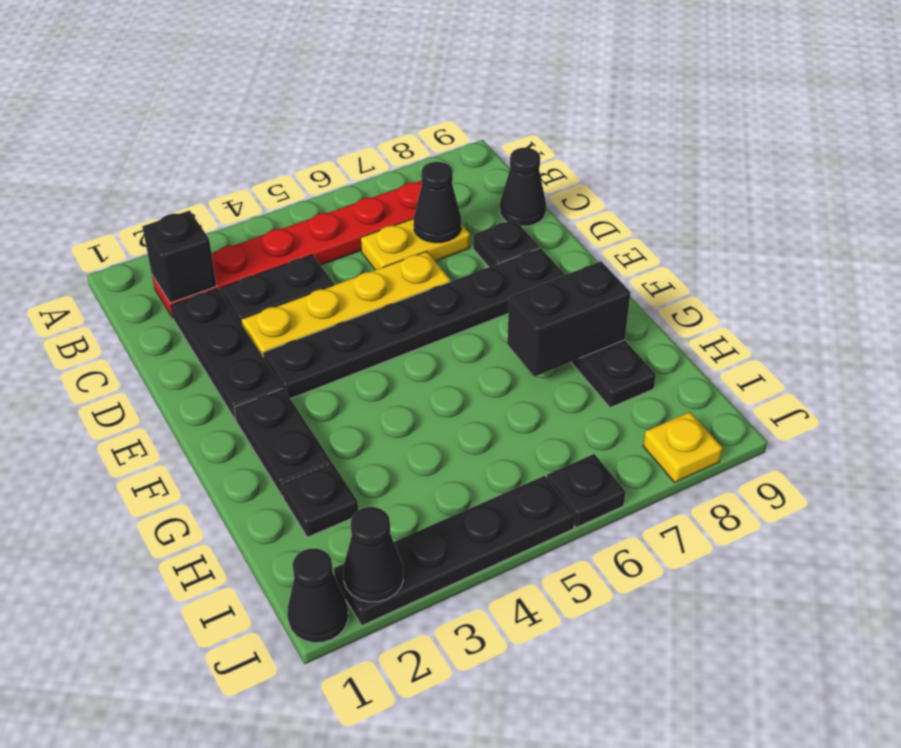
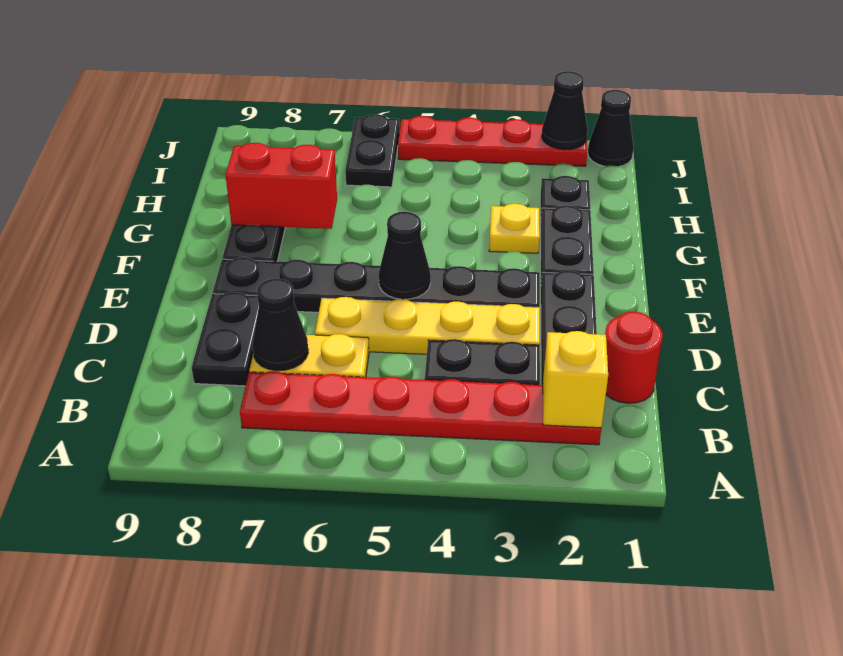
black 1x1 brick [142,210,216,303] -> yellow 1x1 brick [543,331,608,428]
none -> red 1x1 round brick [605,312,663,403]
black 1x1 cone [500,148,546,226] -> black 1x1 cone moved to [379,212,431,299]
black 1x1 plate [473,219,539,267] -> black 1x2 plate [192,292,259,386]
black 1x2 brick [507,261,631,377] -> red 1x2 brick [225,143,337,229]
black 1x4 plate [334,476,575,626] -> red 1x4 plate [398,116,587,166]
black 1x1 plate [547,454,625,528] -> black 1x2 plate [345,114,399,187]
yellow 1x1 plate [643,412,722,482] -> yellow 1x1 plate moved to [489,204,540,253]

